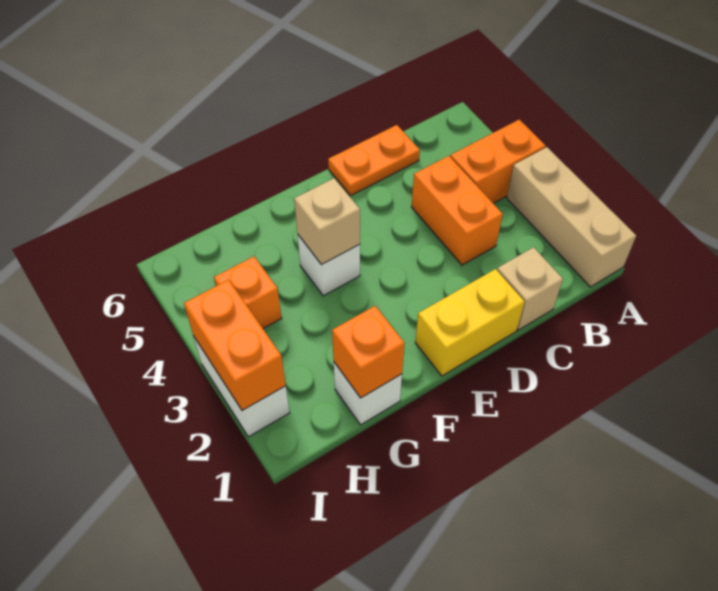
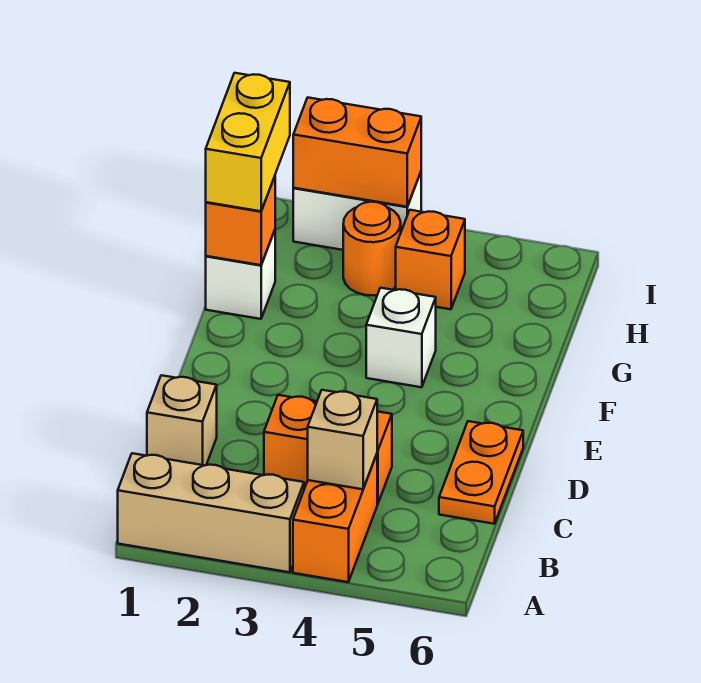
yellow 1x2 brick [415,269,525,376] -> yellow 1x2 brick moved to [206,73,290,211]
tan 1x1 brick [294,178,360,265] -> tan 1x1 brick moved to [308,390,377,489]
none -> orange 1x1 round brick [343,202,401,296]

